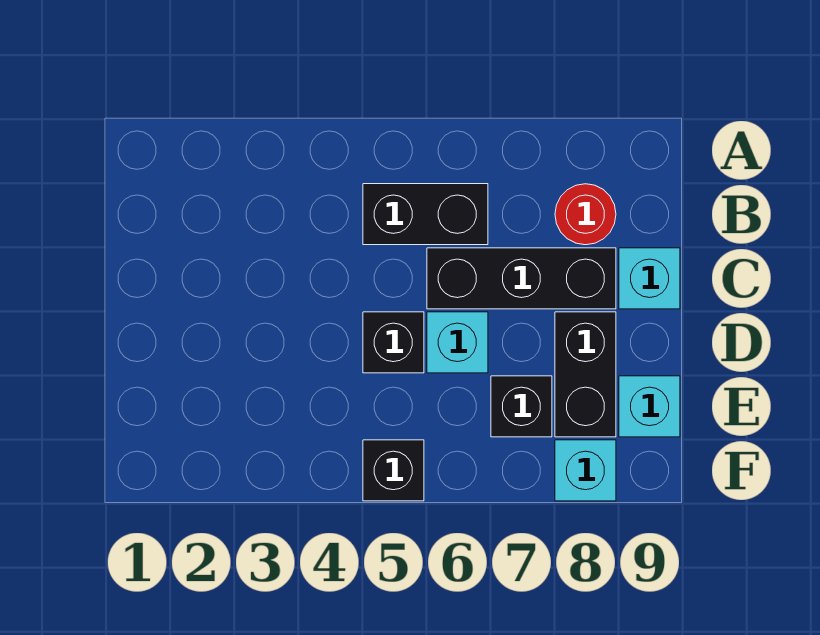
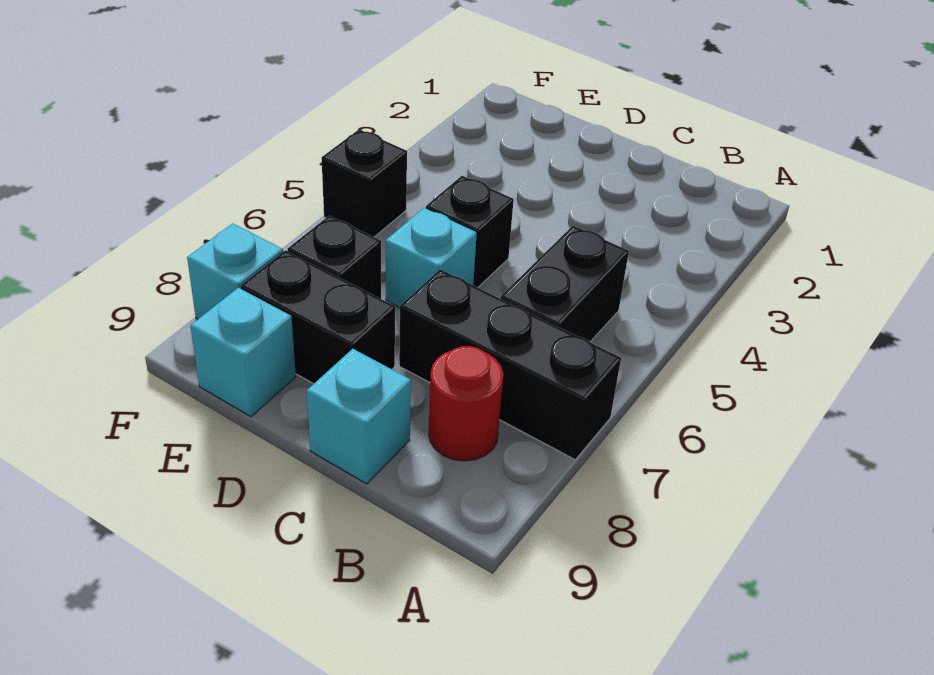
black 1x3 brick [427,248,616,309] -> black 1x3 brick turned to [399,270,621,459]

